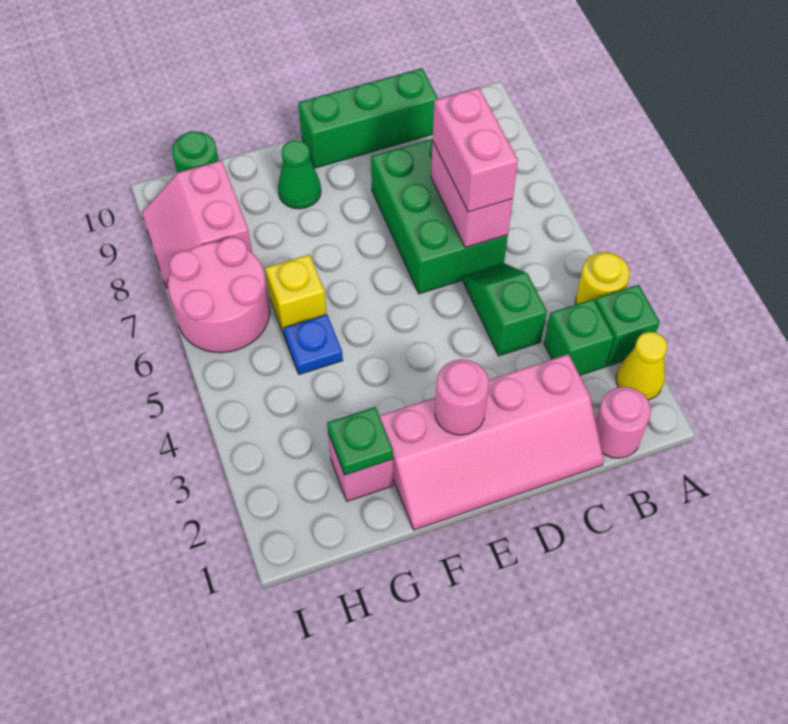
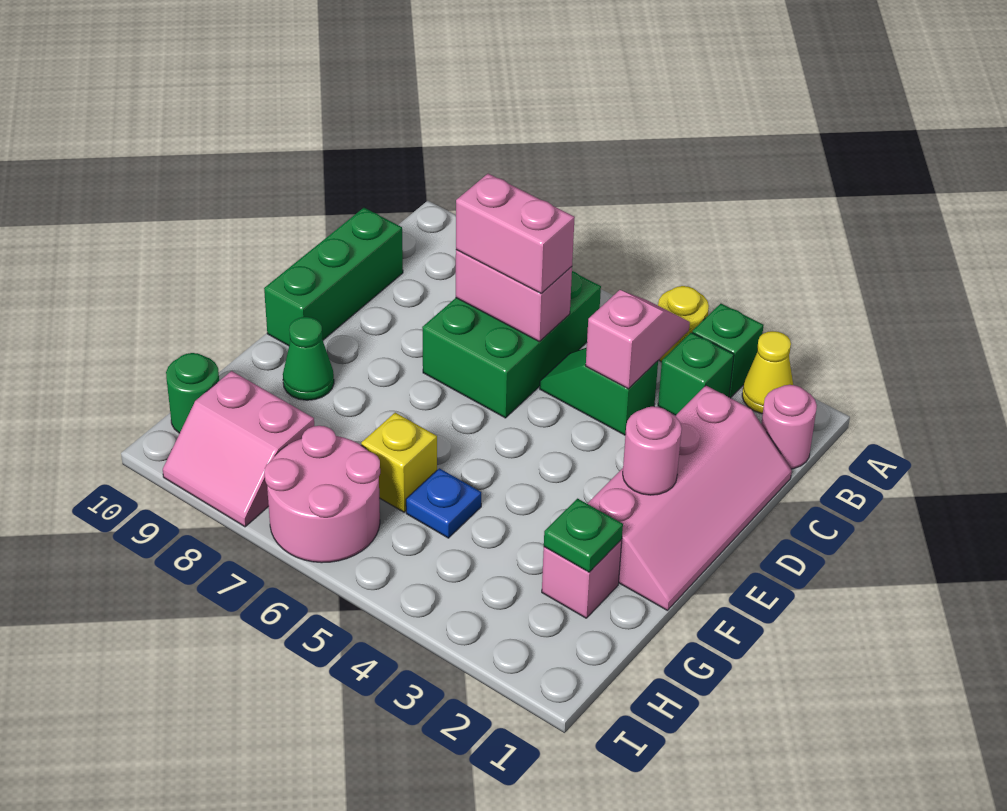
none -> pink 1x2 slope [586,290,690,389]
green 2x3 brick [371,139,508,294] -> green 2x3 brick turned to [422,271,601,418]

